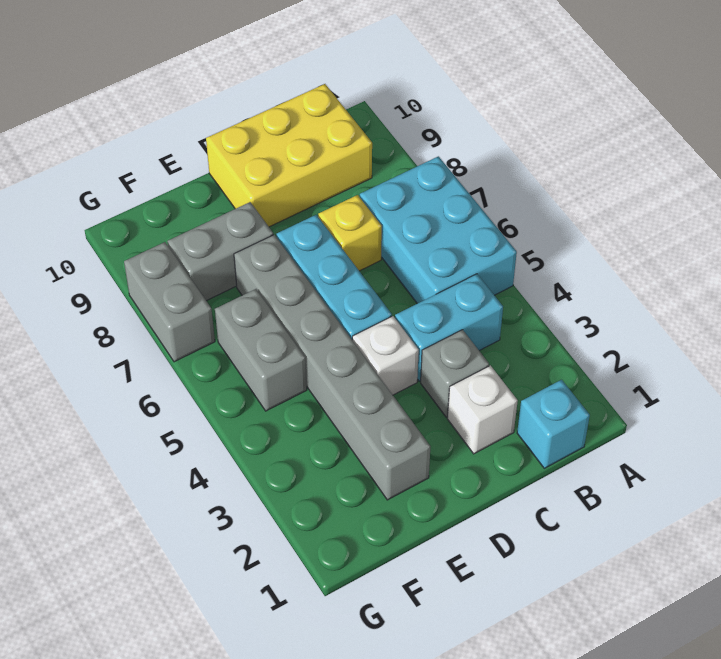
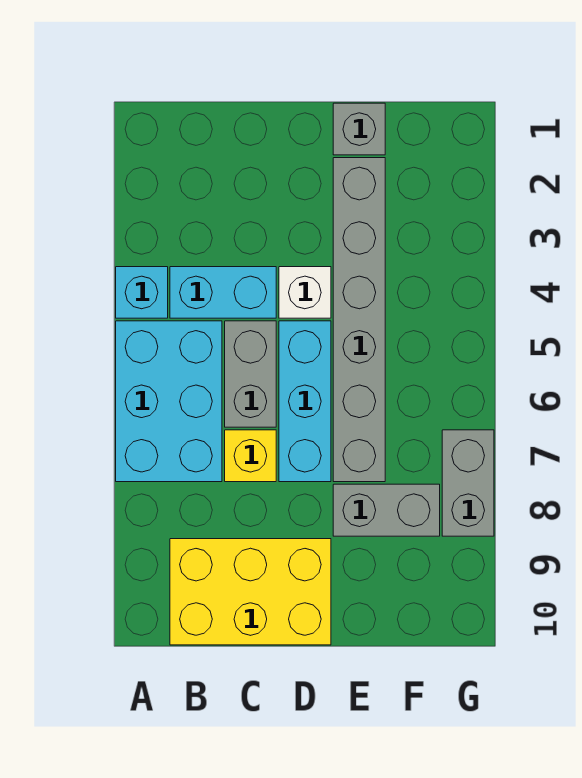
cyan 1x1 brick [517,380,590,468] -> cyan 1x1 brick moved to [116,267,168,318]
white 1x1 brick [447,365,518,454] -> none
grey 1x1 brick [421,330,489,417] -> grey 1x1 brick moved to [333,103,385,155]
grey 1x2 brick [215,289,307,411] -> grey 1x2 brick moved to [225,321,276,427]

